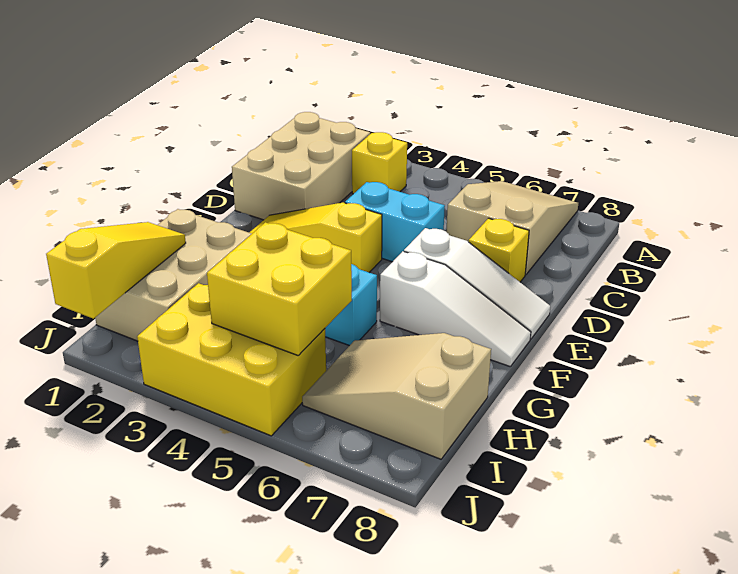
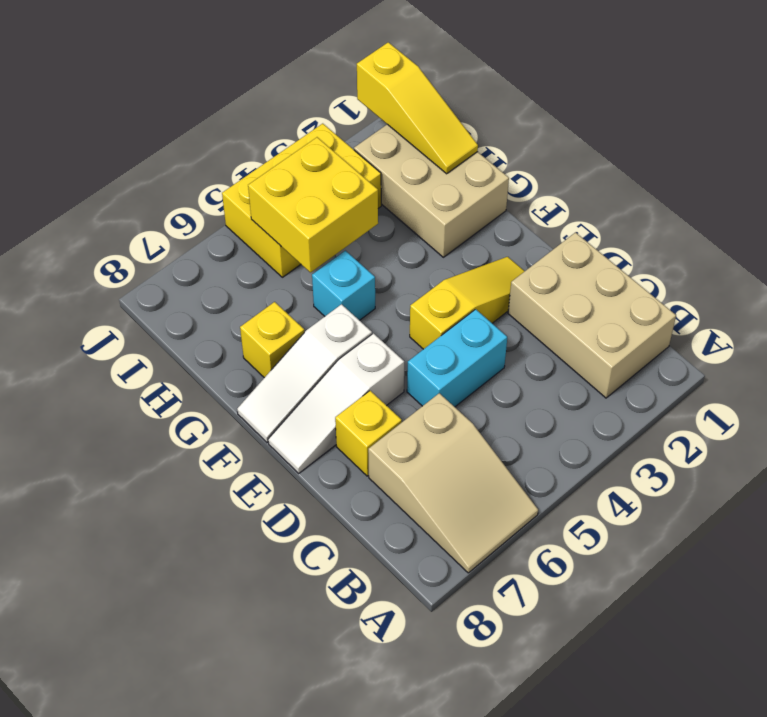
yellow 1x1 brick [352,132,407,194] -> yellow 1x1 brick moved to [240,302,304,378]
tan 2x3 slope [302,333,491,459] -> none

